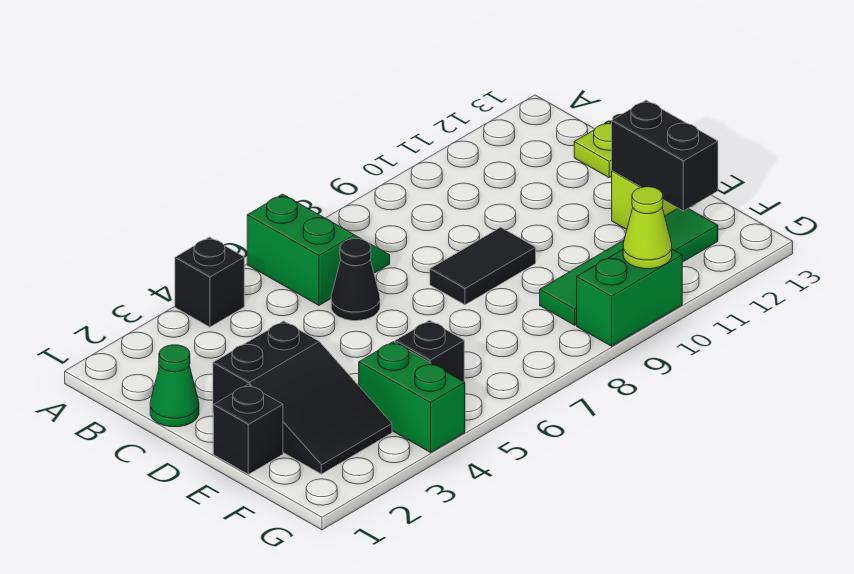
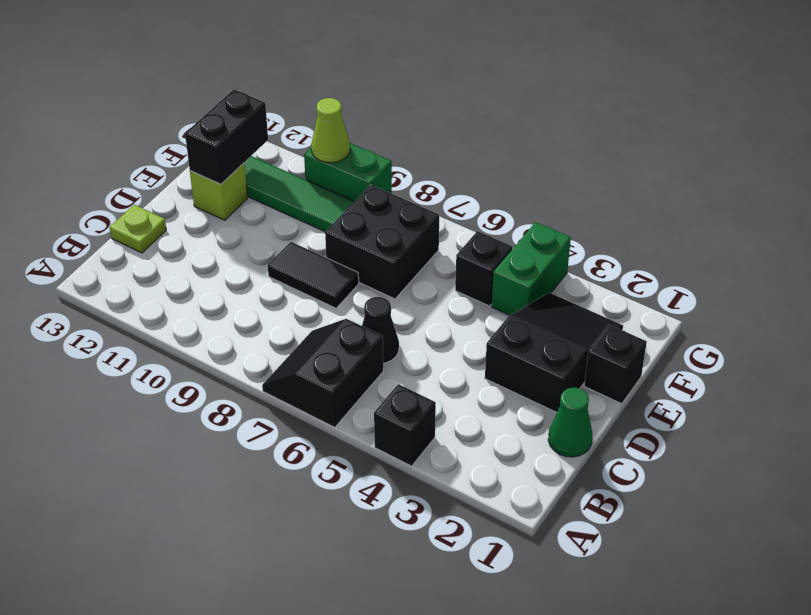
green 2x2 slope [247,194,390,305] -> black 2x2 slope [262,319,383,427]
none -> black 2x2 brick [325,185,439,299]

